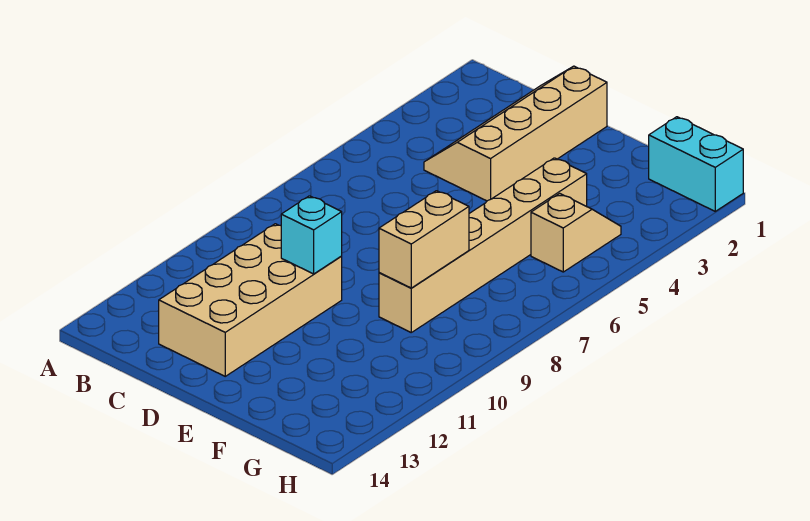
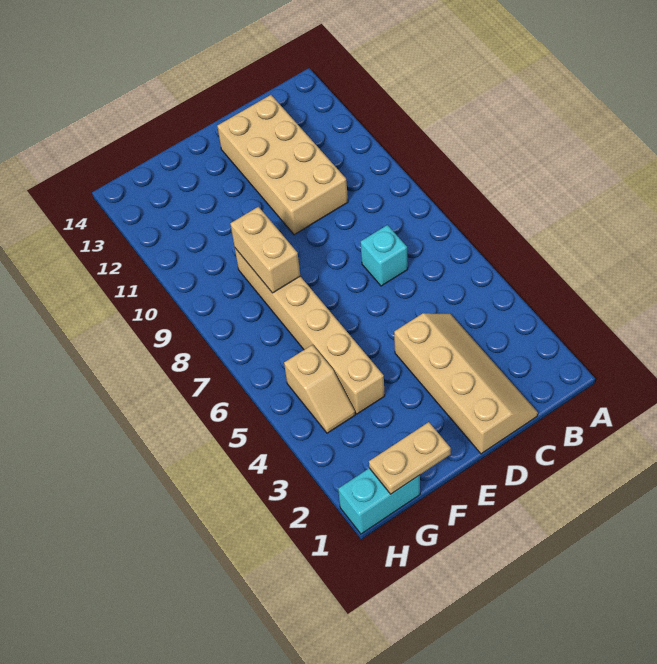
cyan 1x1 brick [281,196,342,274] -> cyan 1x1 brick moved to [361,225,408,286]
none -> tan 1x2 plate [369,422,451,494]

